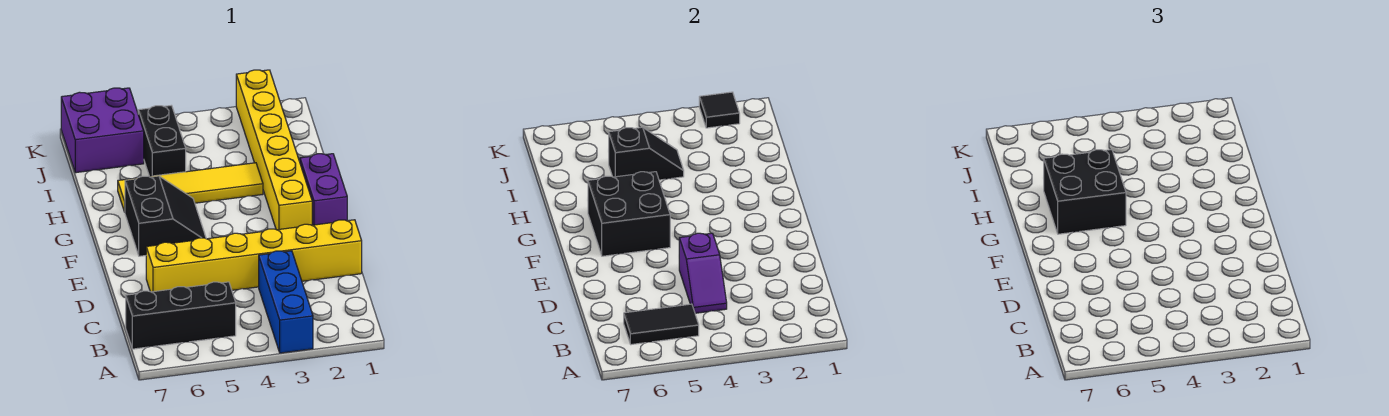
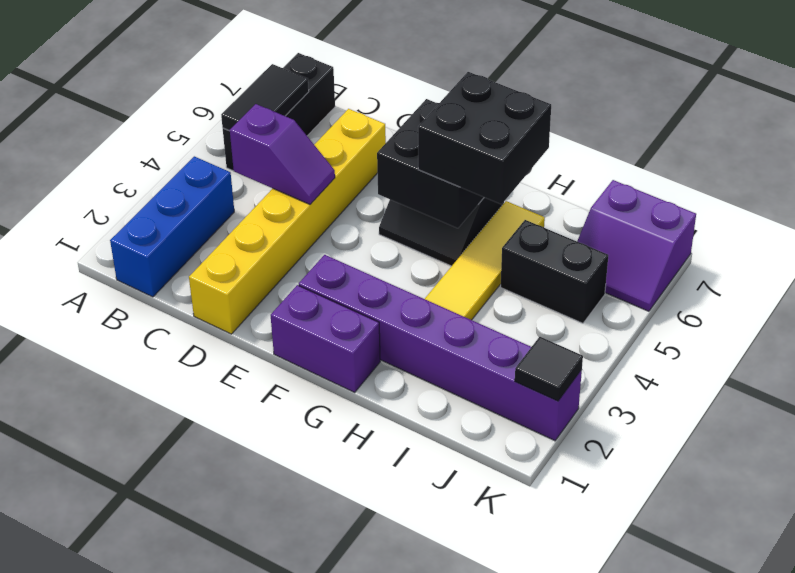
blue 1x3 brick [259,251,313,353] -> blue 1x3 brick turned to [110,156,234,297]
purple 1x2 slope [679,233,727,313] -> purple 1x2 slope turned to [230,104,335,204]
yellow 1x6 brick [236,70,312,230] -> purple 1x6 brick [299,255,582,441]
black 1x2 slope [609,127,684,180] -> none
purple 2x2 brick [61,88,144,173] -> purple 2x2 slope [577,180,696,311]

